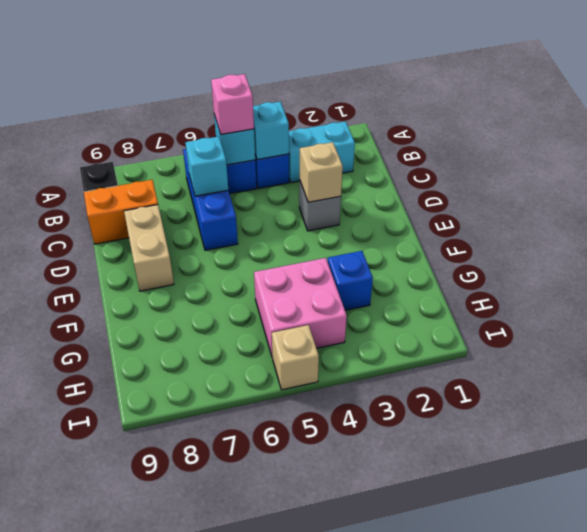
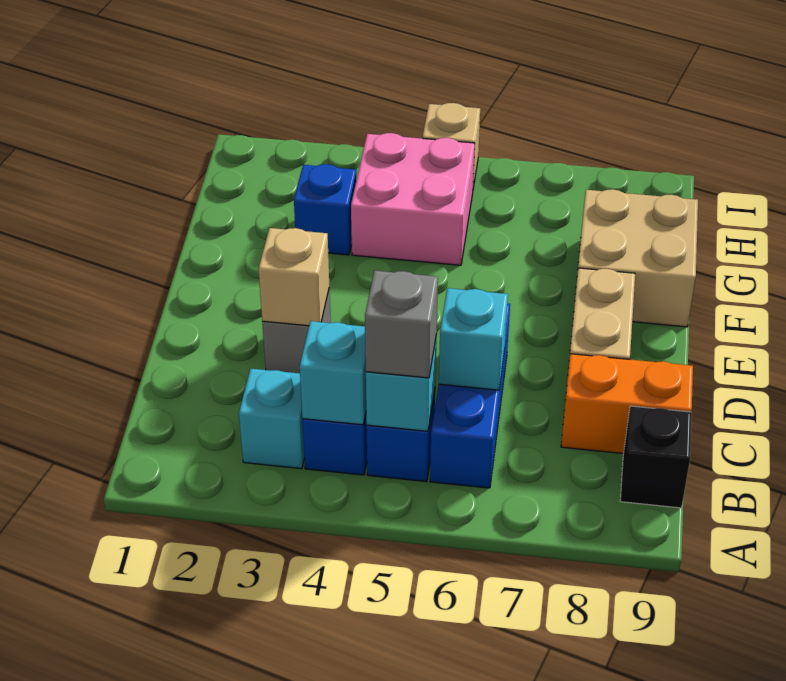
cyan 1x2 brick [289,121,355,183] -> cyan 1x1 brick [239,368,304,469]
pink 1x1 brick [211,74,254,135] -> grey 1x1 brick [365,271,438,378]
none -> tan 2x2 brick [575,189,698,327]

